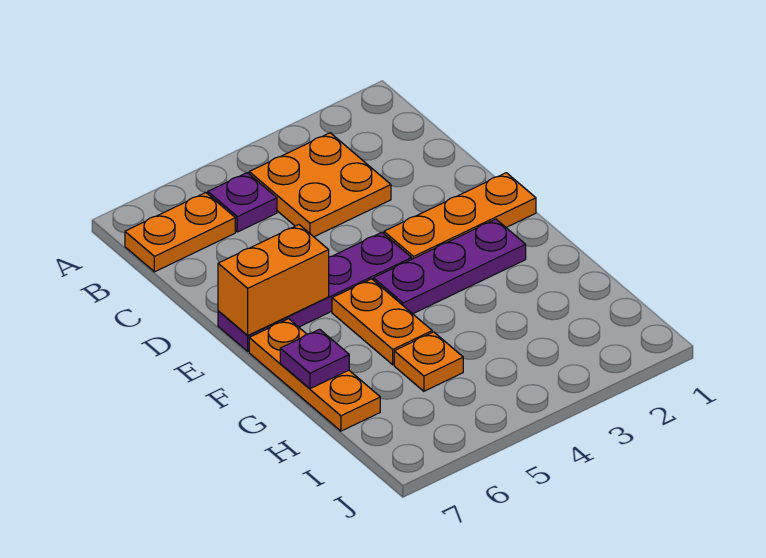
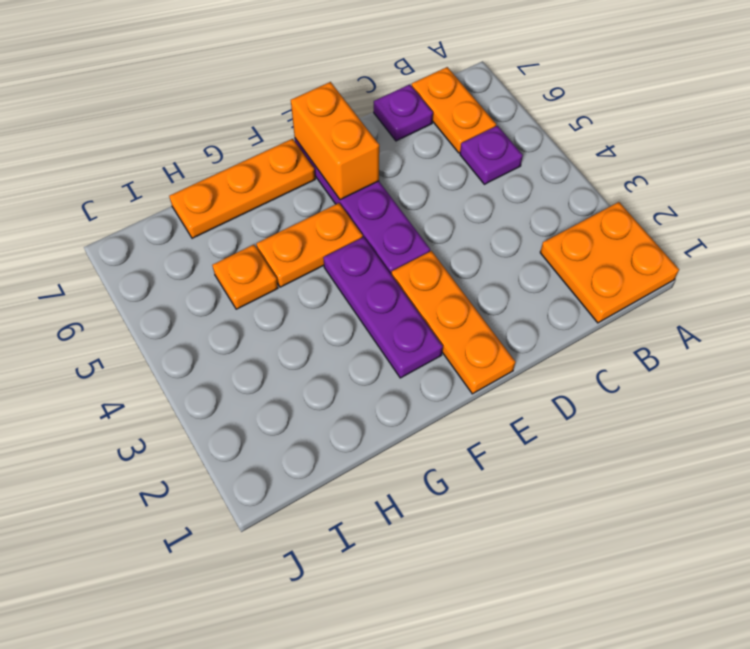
orange 2x2 plate [249,133,391,237] -> orange 2x2 plate moved to [540,202,679,323]
purple 1x1 plate [280,329,349,389] -> purple 1x1 plate moved to [374,84,433,141]

